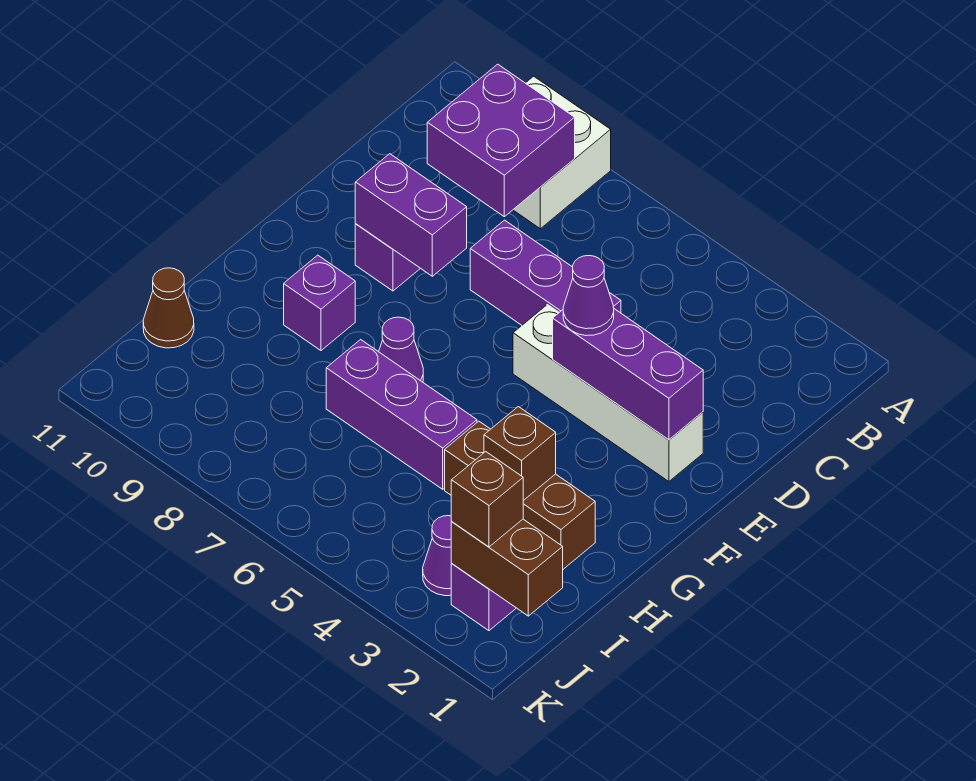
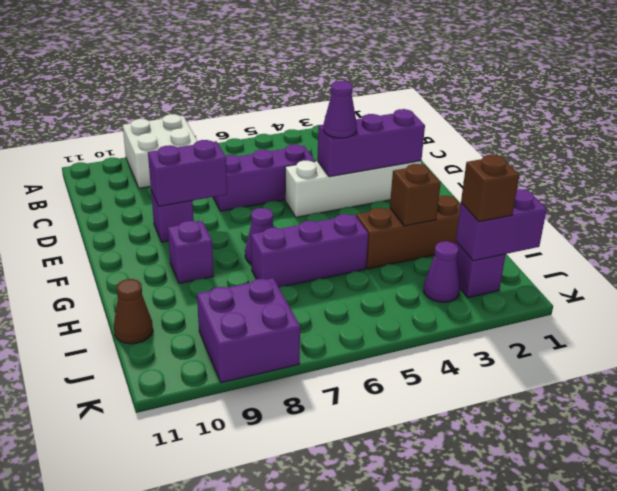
purple 2x2 brick [427,64,575,217] -> purple 2x2 brick moved to [197,278,300,383]
brown 1x2 brick [451,519,563,616] -> purple 1x2 brick [456,189,547,261]

